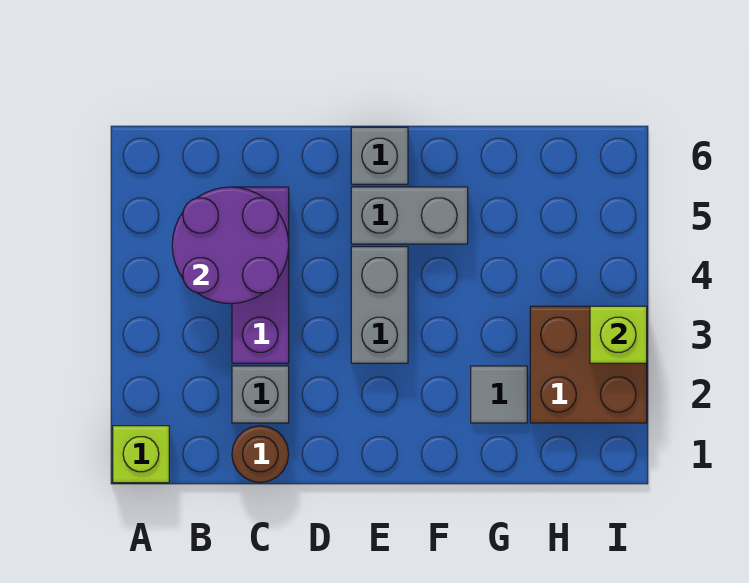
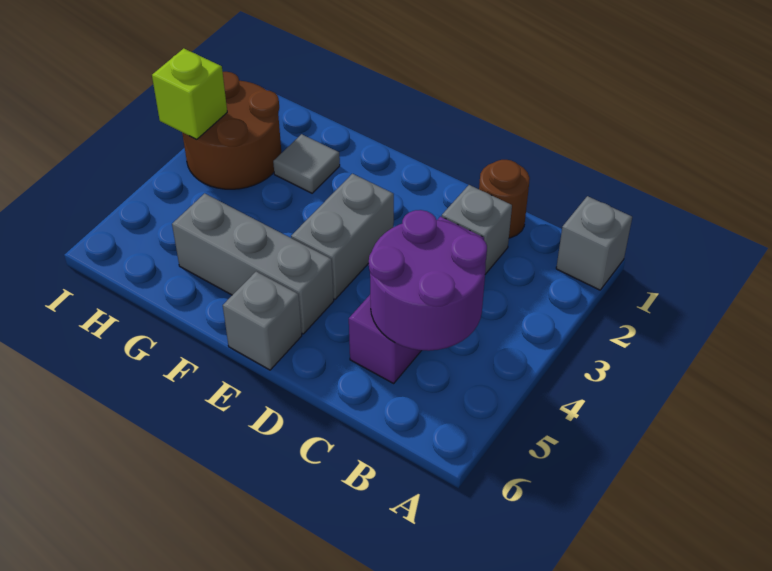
lime 1x1 brick [113,426,169,483] -> grey 1x1 brick [556,196,632,290]
grey 1x2 brick [351,187,468,244] -> grey 1x3 brick [172,193,334,334]
brown 2x2 brick [530,306,647,423] -> brown 2x2 round brick [182,72,281,189]

